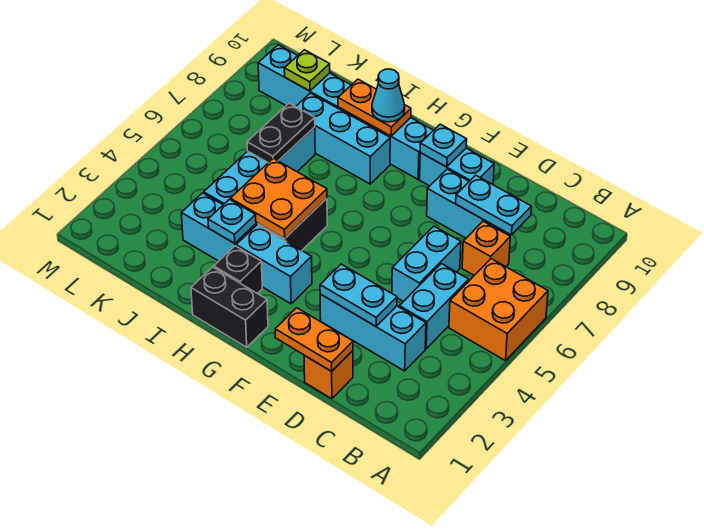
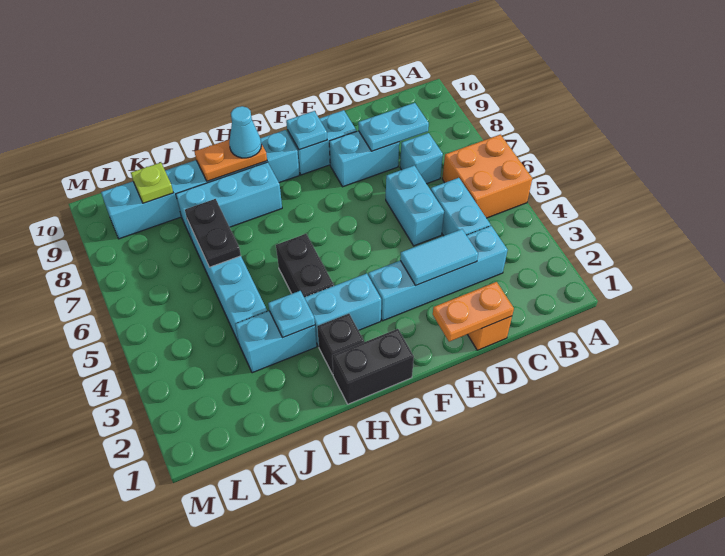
cyan 1x3 brick [320,294,426,371] -> cyan 1x4 brick [368,226,508,321]
orange 1x1 brick [462,221,510,275] -> cyan 1x1 brick [400,133,443,184]
cyan 1x2 plate [320,264,397,326] -> cyan 1x2 tile [400,229,478,286]
orange 2x2 plate [230,158,327,239] -> none

